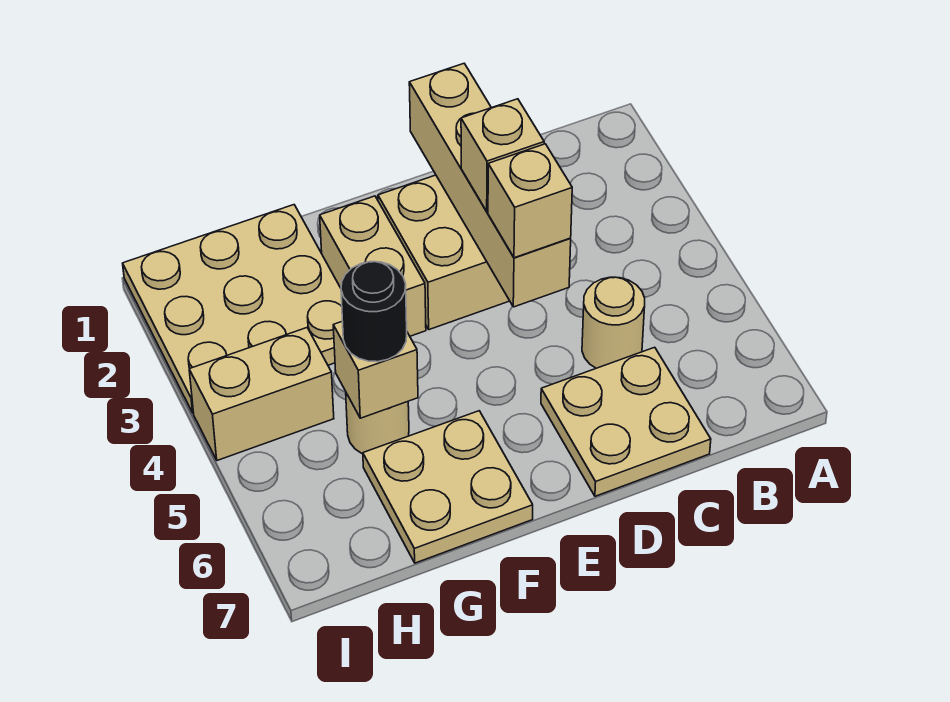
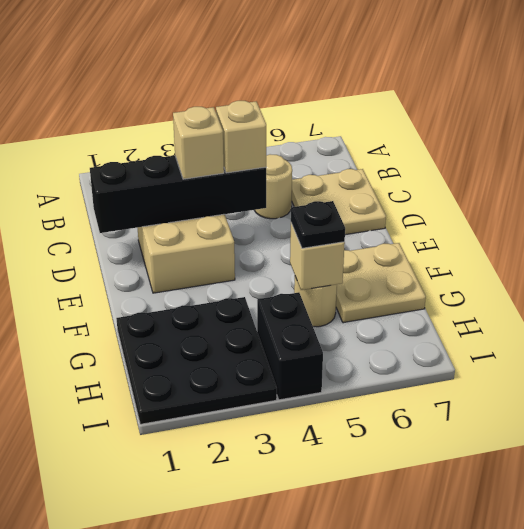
tan 1x4 brick [409,64,571,307] -> black 1x4 brick [90,156,266,233]
tan 1x2 brick [320,196,426,336] -> none
tan 3x3 plate [123,205,342,413] -> black 3x3 plate [116,297,277,424]
black 1x1 round brick [341,262,407,362] -> black 1x1 plate [291,201,345,248]
tan 1x2 brick [189,328,334,460] -> black 1x2 brick [257,292,323,400]

